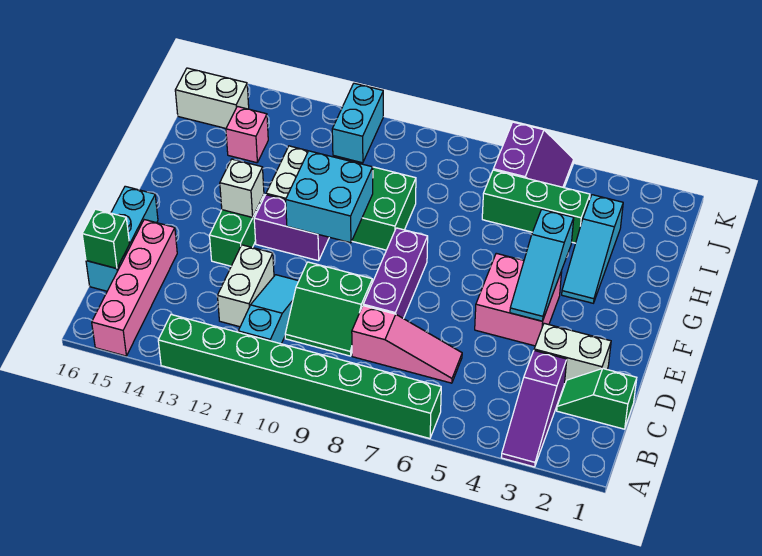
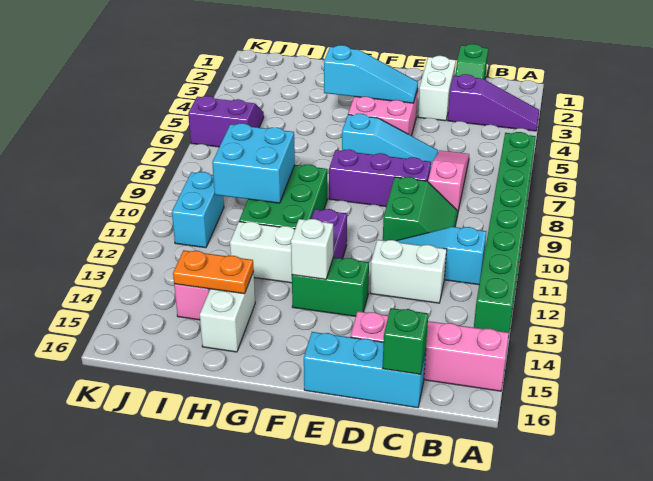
cyan 2x2 brick [286,151,373,243] -> cyan 2x2 brick moved to [212,123,295,203]
cyan 1x3 slope [562,195,623,303] -> cyan 1x3 slope moved to [342,114,438,166]
none -> orange 1x2 plate [173,250,254,294]
green 1x3 brick [482,170,590,243] -> none
cyan 1x2 brick [332,83,383,163] -> cyan 1x2 brick turned to [172,172,224,248]
white 1x2 brick [175,68,249,128] -> white 1x2 brick moved to [200,272,255,352]

